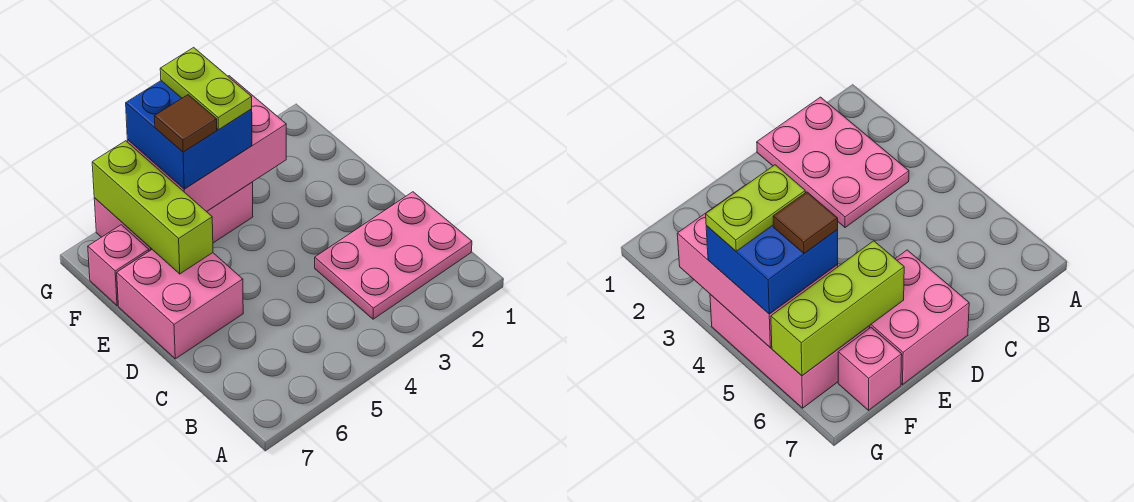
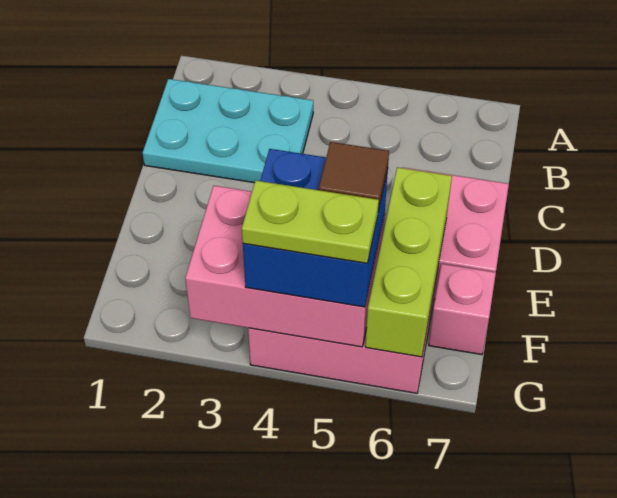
pink 2x3 plate [315,192,472,319] -> cyan 2x3 plate [143,79,313,183]
lime 1x2 plate [160,47,252,130] -> lime 1x2 plate turned to [242,180,379,263]

